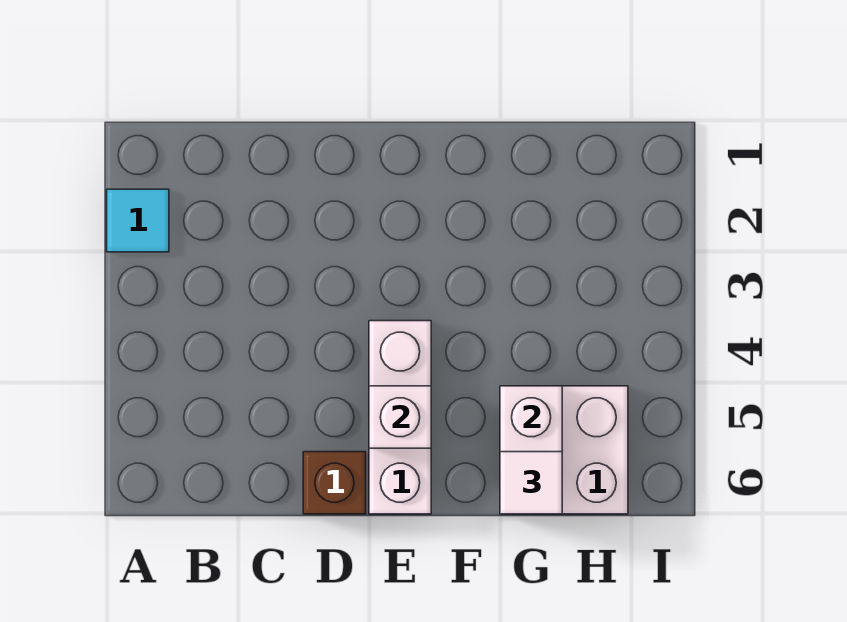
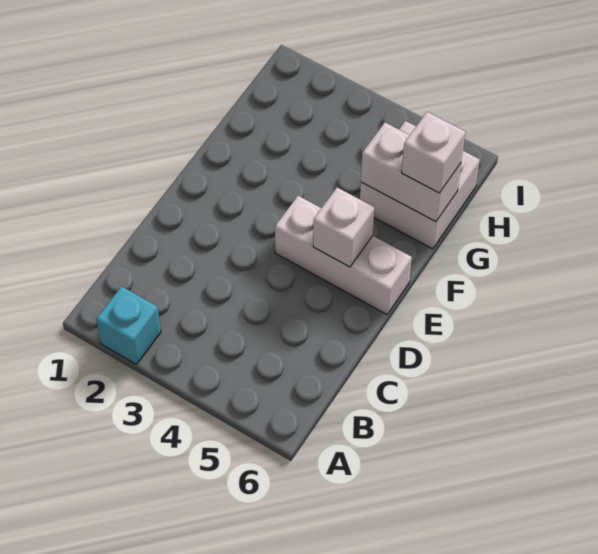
cyan 1x1 tile [107,189,169,252] -> cyan 1x1 brick [96,286,161,364]
brown 1x1 brick [303,452,366,514] -> none
white 1x1 tile [500,452,562,514] -> white 1x1 brick [402,112,466,193]

